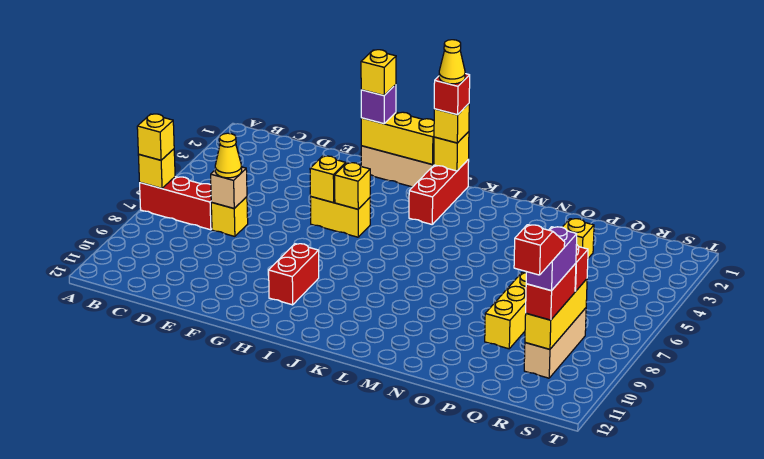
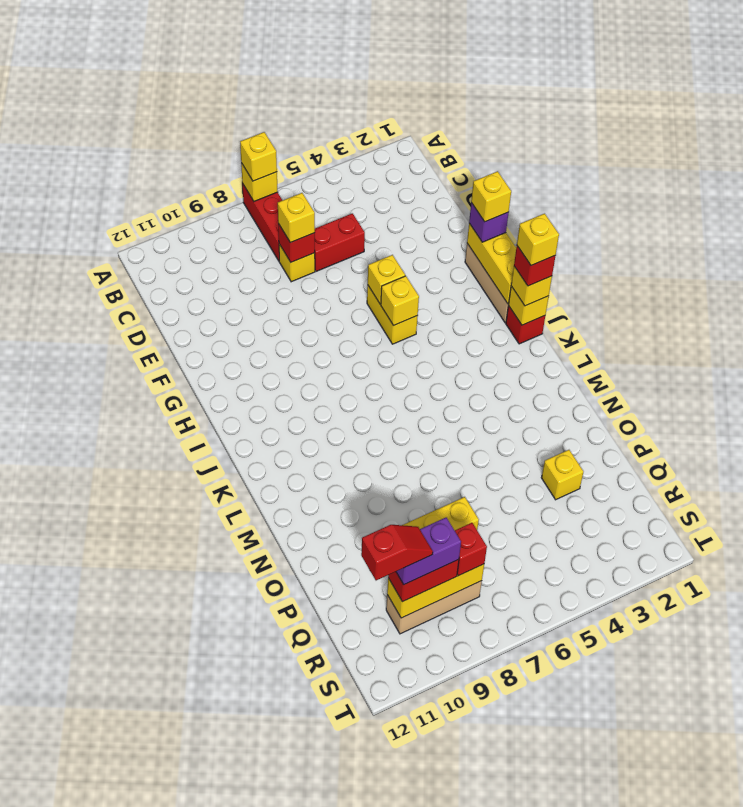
tan 1x1 brick [211,167,247,208] -> red 1x1 brick [278,224,315,262]
yellow 1x1 cone [215,133,242,178] -> yellow 1x1 brick [278,193,315,243]
red 1x2 brick [269,244,319,305] -> red 1x2 brick moved to [315,213,365,271]
red 1x3 brick [409,160,469,224] -> red 1x1 brick [506,306,545,344]
yellow 1x1 cone [439,40,465,84] -> yellow 1x1 brick [517,214,559,265]

